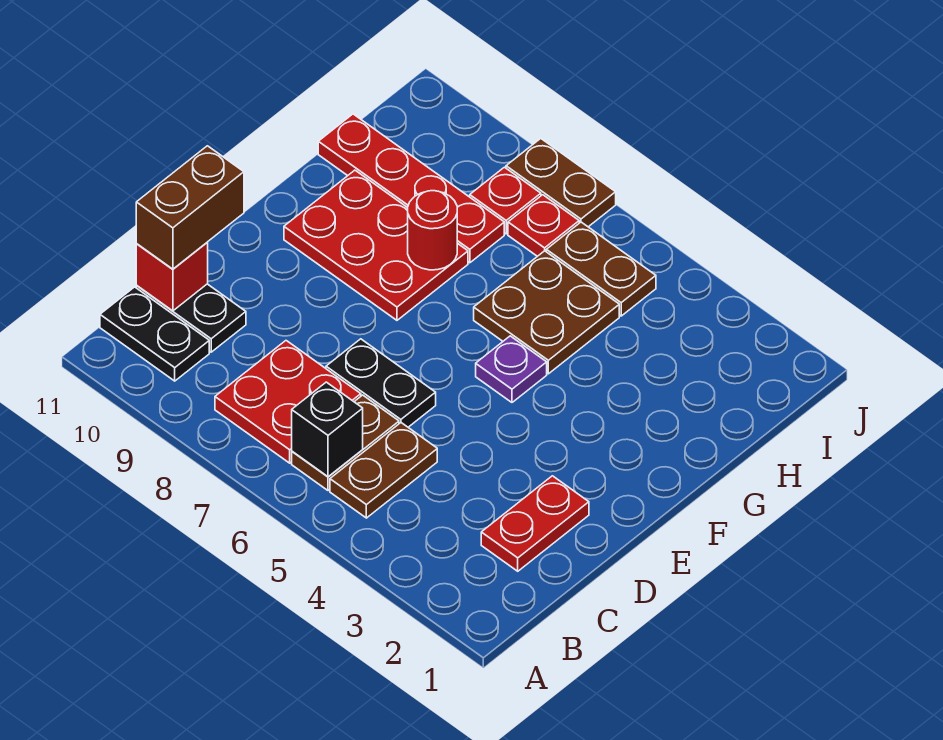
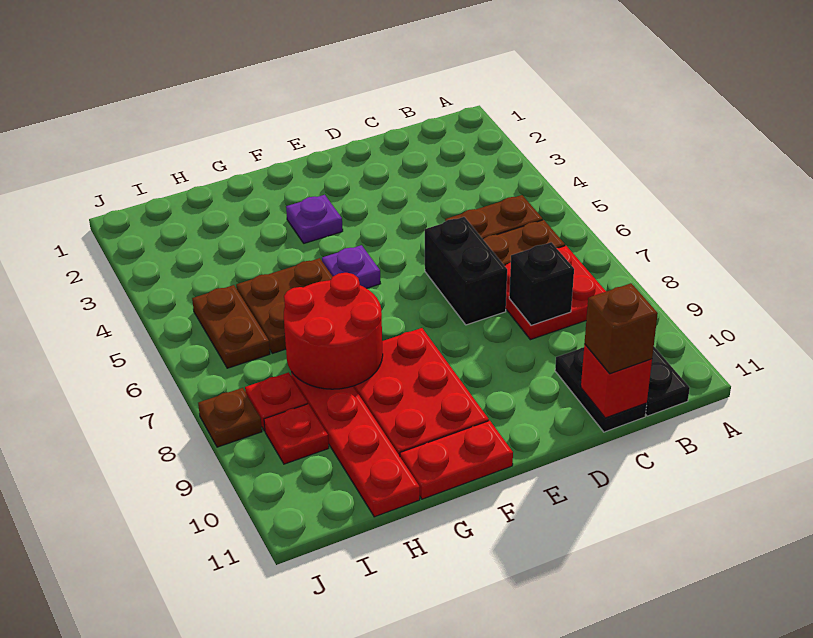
black 1x1 brick [292,382,363,477] -> black 1x1 brick moved to [509,242,574,325]
red 1x2 plate [481,476,589,571] -> red 1x2 plate moved to [400,421,513,499]
brown 1x2 brick [136,146,244,269] -> brown 1x1 brick [584,283,658,374]
black 1x2 plate [326,339,436,427] -> black 1x2 brick [425,217,507,325]
none -> purple 1x1 plate [286,195,343,243]
red 1x1 round brick [408,191,457,270] -> red 2x2 round brick [284,273,383,389]
red 1x1 plate [508,195,579,256] -> red 1x1 plate moved to [264,404,329,464]
brown 1x2 plate [506,139,616,227] -> brown 1x1 plate [198,388,262,447]

